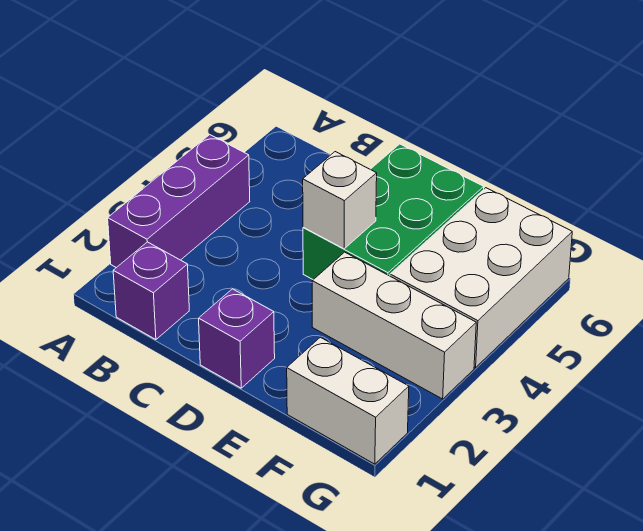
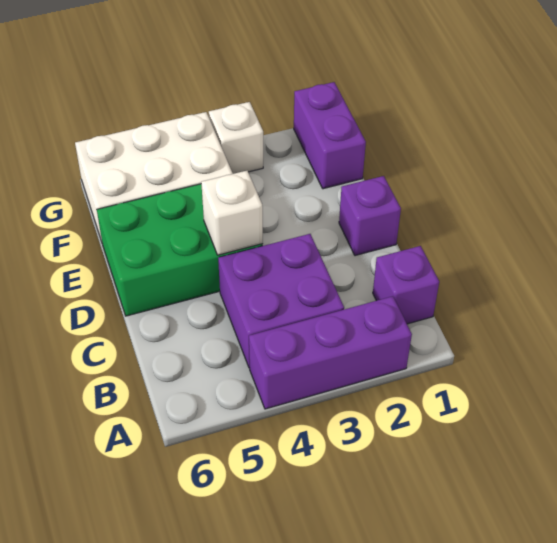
none -> purple 2x2 brick [218,234,344,368]
white 1x3 brick [312,252,476,399] -> white 1x1 brick [209,102,263,174]
white 1x2 brick [287,337,409,464] -> purple 1x2 brick [294,82,366,189]

